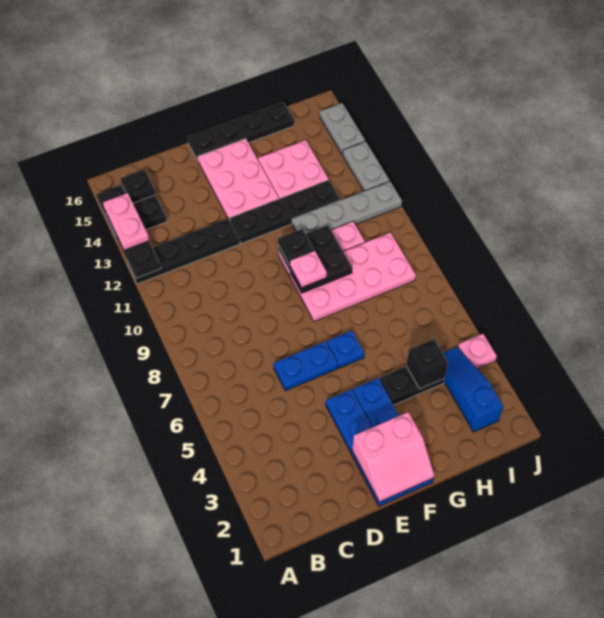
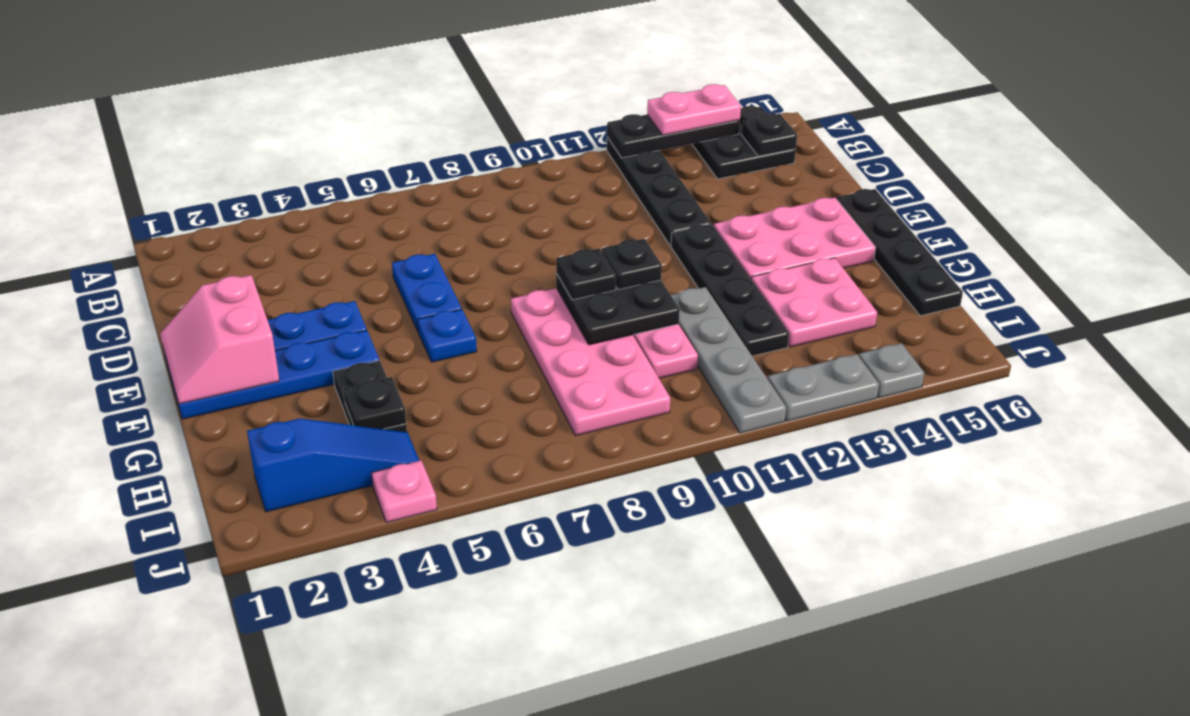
pink 1x1 plate [290,250,327,287] -> black 1x1 plate [556,249,616,300]
black 1x1 brick [406,339,448,389] -> black 1x1 plate [343,377,406,429]
grey 1x2 plate [320,103,365,155] -> grey 1x1 plate [859,343,924,398]

